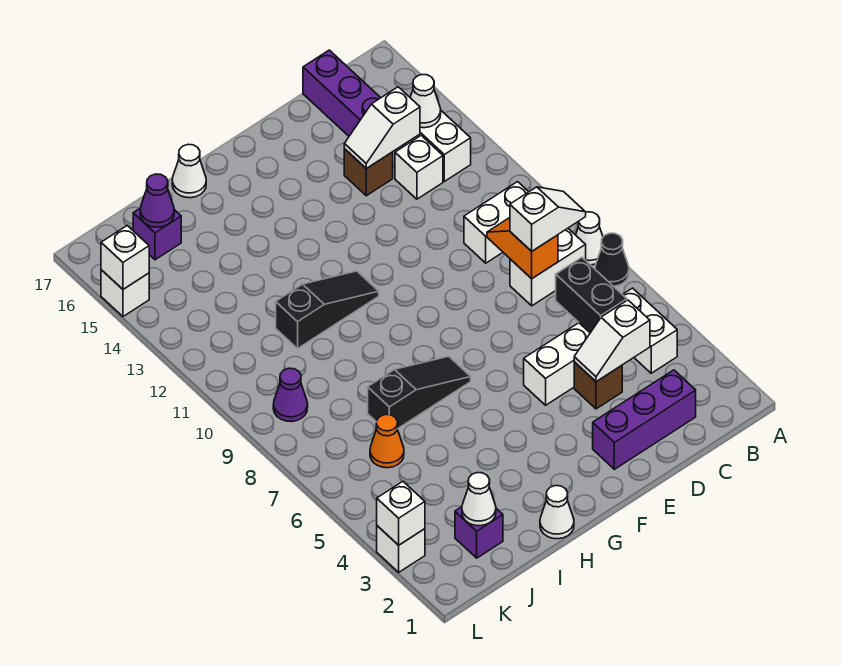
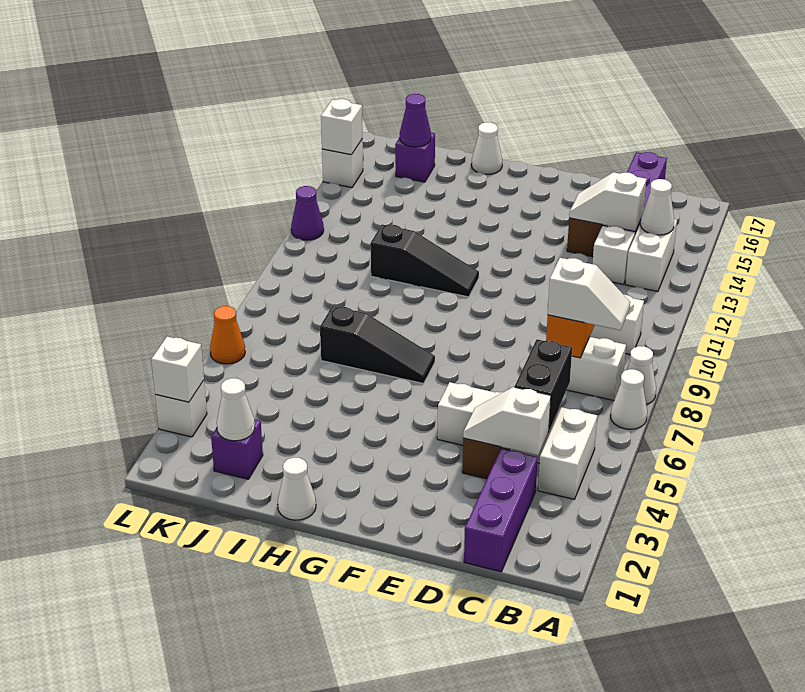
black 1x1 cone [595,233,629,286] -> white 1x1 cone [611,369,647,429]
purple 1x3 brick [593,370,696,469] -> purple 1x3 brick turned to [464,449,538,572]
orange 1x1 cone [370,415,404,468] -> orange 1x1 cone moved to [210,306,245,364]
purple 1x1 cone [273,368,308,422] -> purple 1x1 cone moved to [291,186,324,240]

